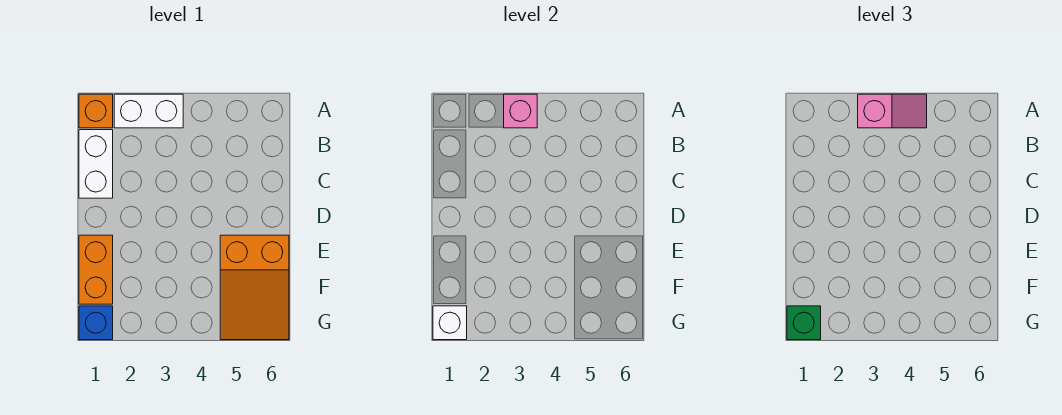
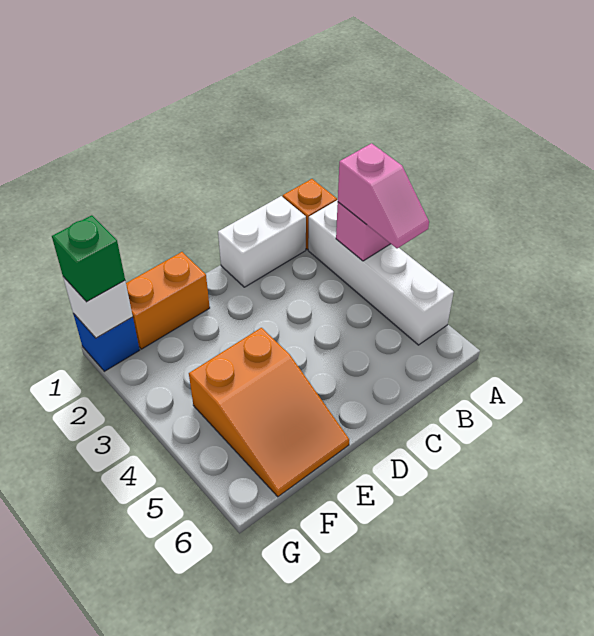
white 1x2 brick [114,94,183,128] -> white 1x4 brick [308,200,454,345]
orange 2x3 slope [220,235,289,340] -> orange 2x3 slope turned to [189,328,349,497]

